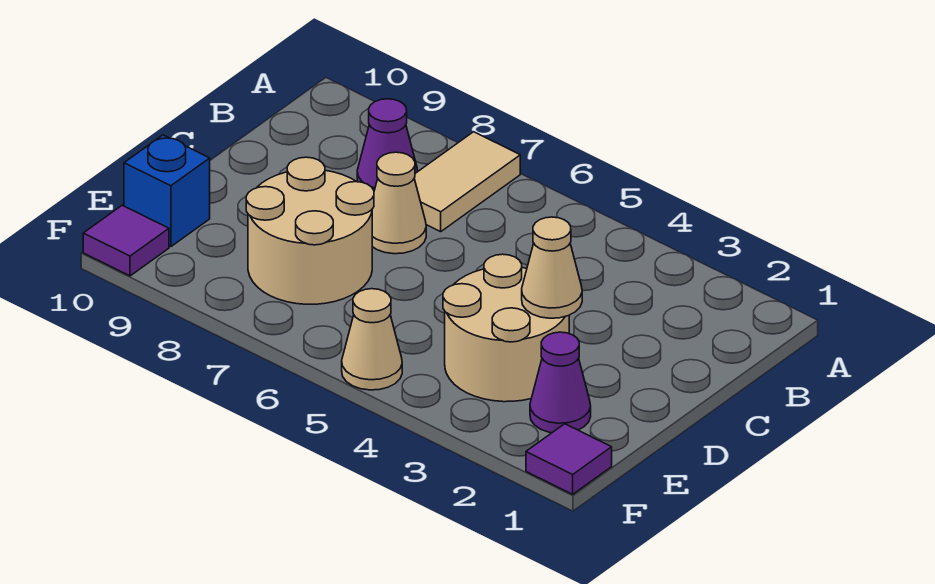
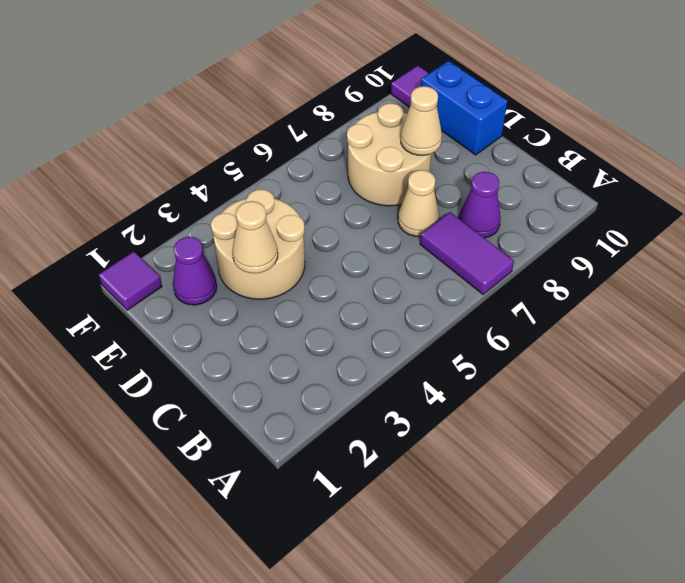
tan 1x2 tile [414,132,520,232] -> purple 1x2 tile [420,212,514,294]
blue 1x1 brick [124,135,210,247] -> blue 1x2 brick [421,61,508,155]
tan 1x1 cone [342,289,402,390] -> tan 1x1 cone moved to [401,86,442,155]

